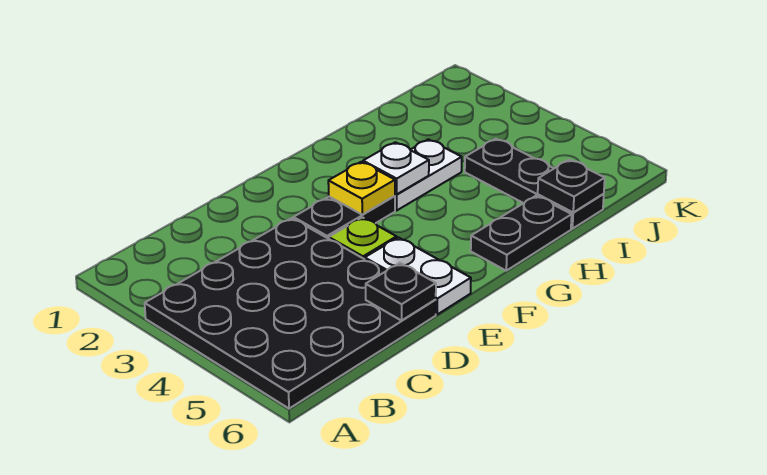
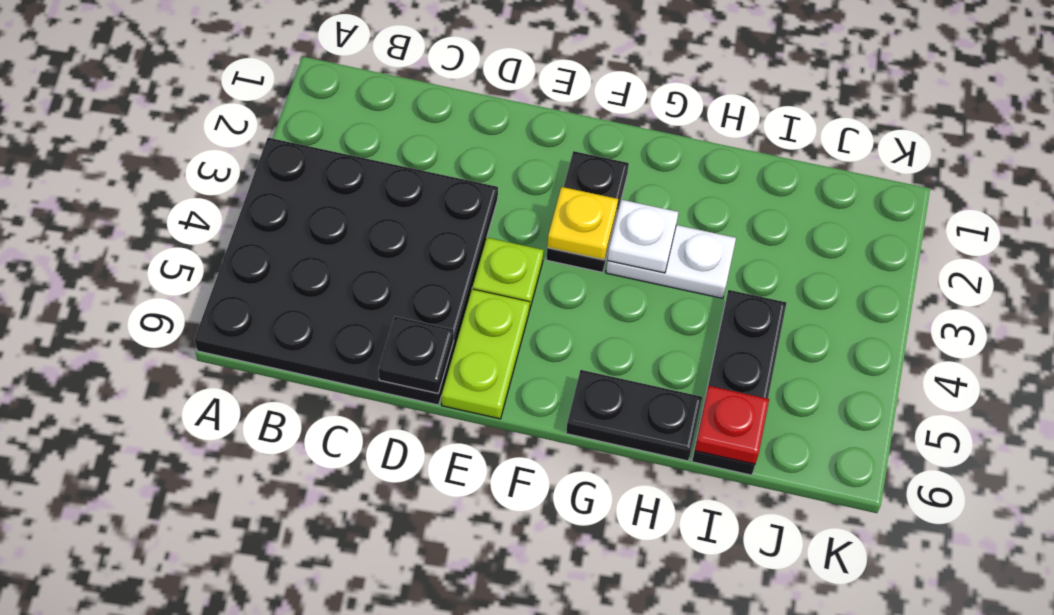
black 1x2 plate [293,196,395,239] -> black 1x2 plate turned to [546,151,629,272]
white 1x2 plate [365,237,471,314] -> lime 1x2 plate [442,289,530,419]
black 1x1 plate [538,160,605,213] -> red 1x1 plate [694,386,769,464]

